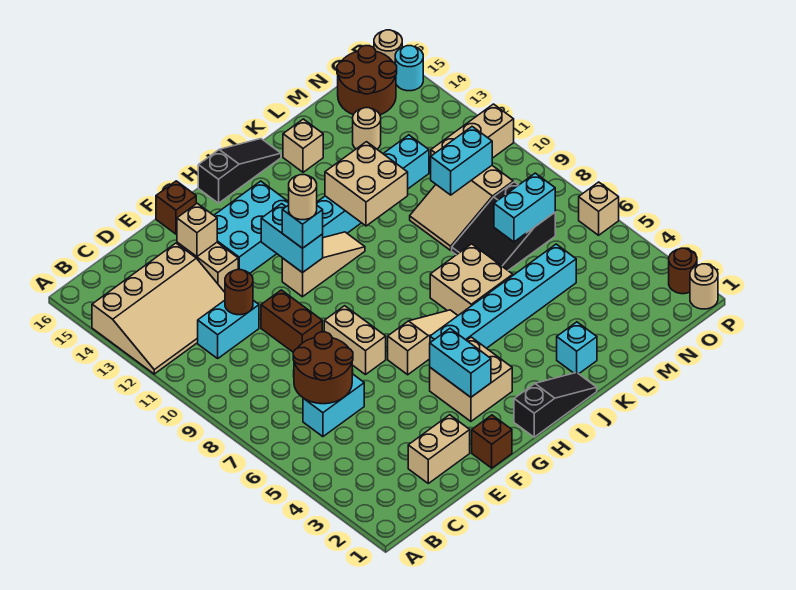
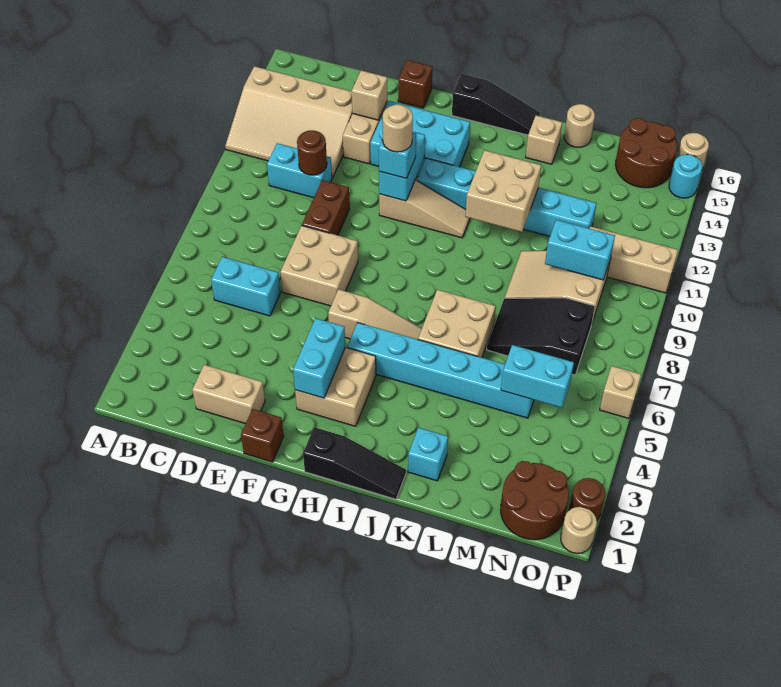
brown 2x2 round brick [293,332,353,404] -> brown 2x2 round brick moved to [500,461,569,540]
tan 1x2 brick [324,306,386,375] -> tan 2x2 brick [280,226,358,306]
cyan 1x2 brick [494,173,555,242] -> cyan 1x2 brick moved to [501,345,574,408]
tan 1x1 round brick [353,108,381,149] -> tan 1x1 round brick moved to [564,104,595,147]

